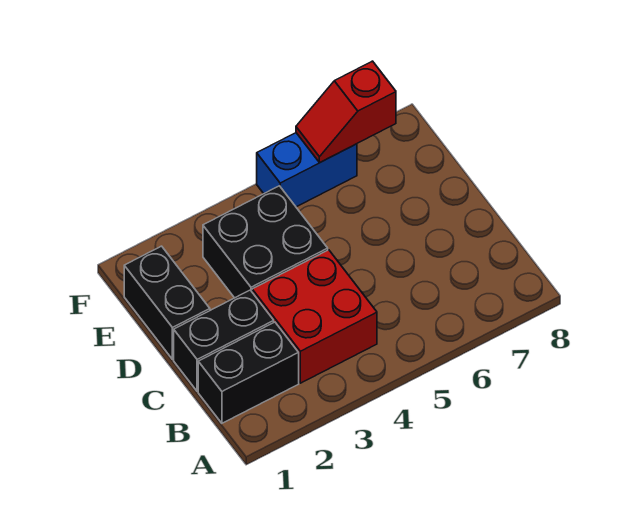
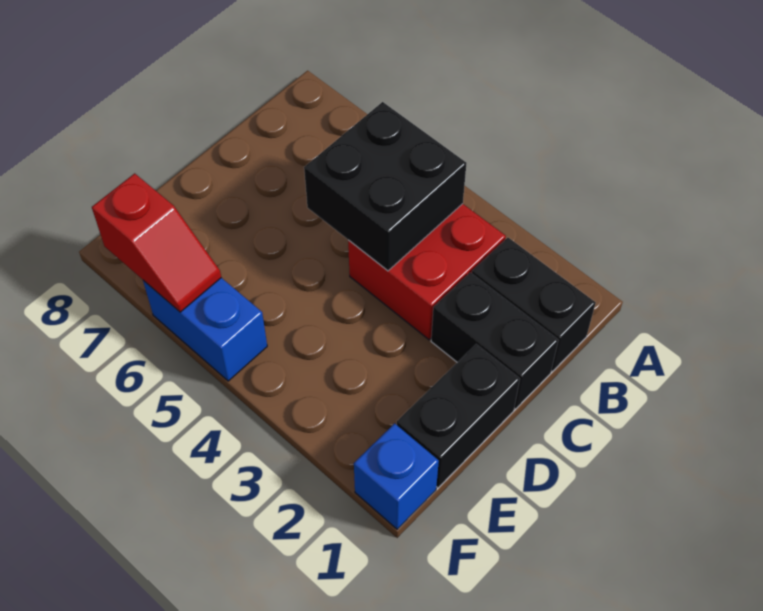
black 2x2 brick [203,186,328,298] -> black 2x2 brick moved to [304,102,467,271]
none -> blue 1x1 brick [354,423,439,529]

